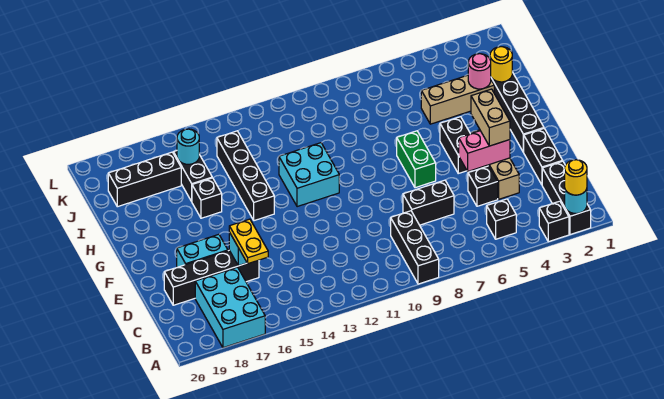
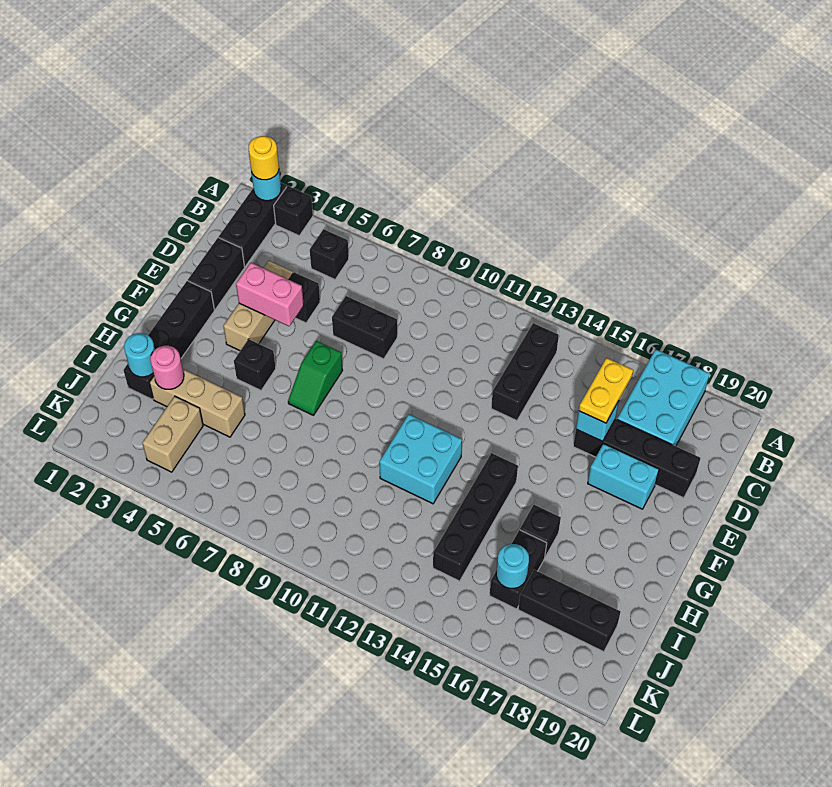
black 1x3 brick [391,211,439,284] -> black 1x3 brick moved to [491,323,559,421]
tan 1x2 brick [471,89,510,146] -> tan 1x2 brick moved to [142,396,203,472]
black 1x2 brick [440,117,470,173] -> black 1x1 brick [234,339,276,390]
green 1x2 brick [397,131,436,188] -> green 1x2 slope [288,341,343,415]
yellow 1x1 round brick [490,47,512,82] -> cyan 1x1 round brick [124,333,155,377]

